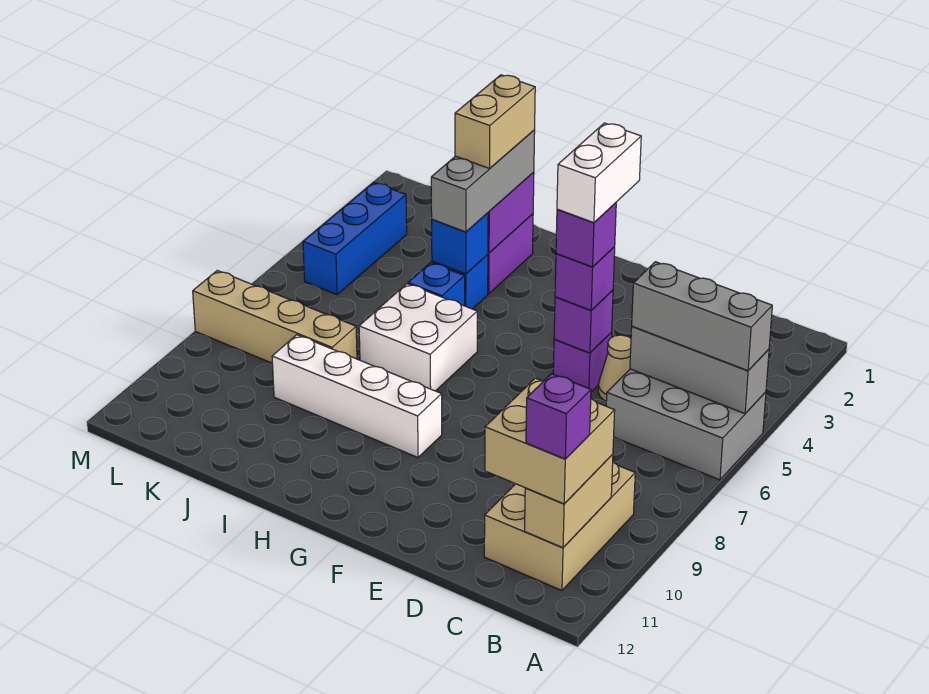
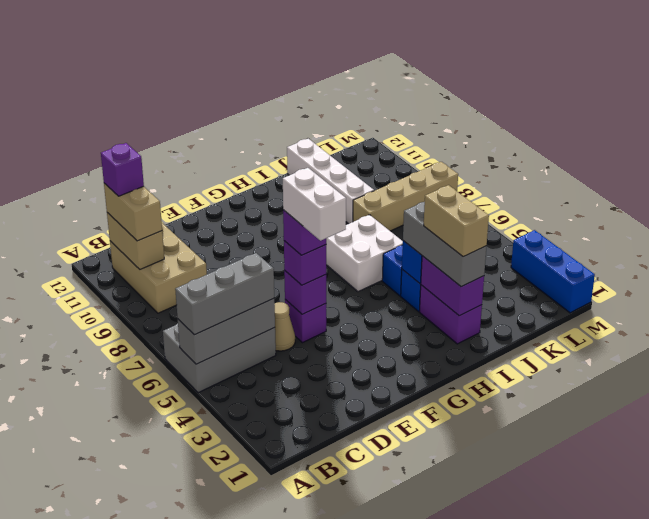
tan 2x2 brick [485,378,615,504] -> tan 1x2 brick [104,183,162,241]
white 1x4 brick [272,335,442,457] -> white 1x4 brick turned to [287,139,374,224]
blue 1x3 brick [303,182,407,295] -> blue 1x3 brick moved to [511,230,595,313]

